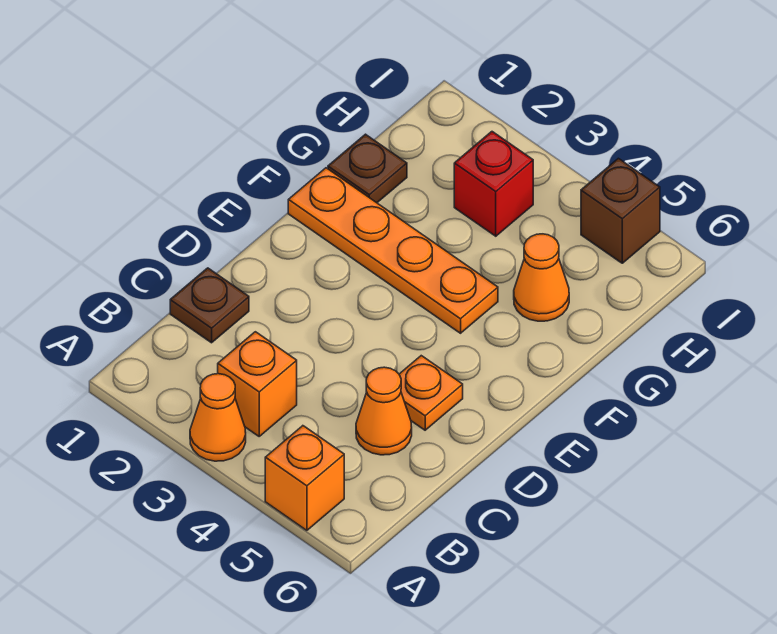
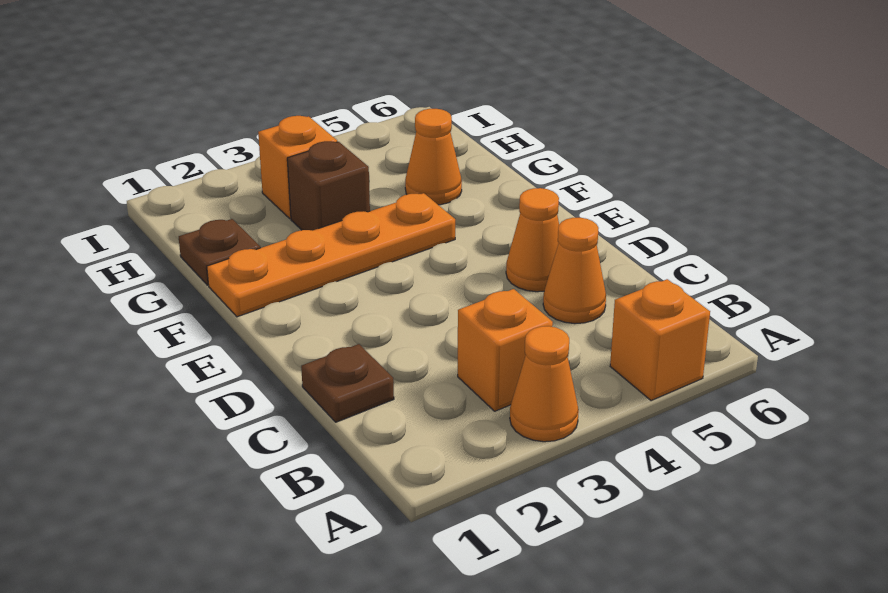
orange 1x1 plate [399,356,463,430] -> orange 1x1 cone [506,188,559,292]
red 1x1 brick [454,132,533,236] -> orange 1x1 brick [258,116,337,219]
brown 1x1 brick [581,158,660,263] -> brown 1x1 brick moved to [287,141,370,231]

